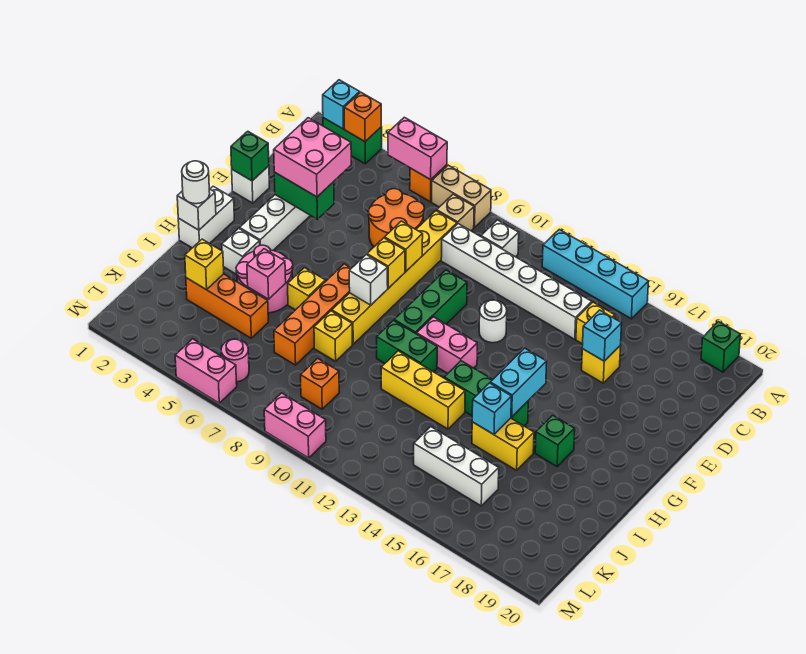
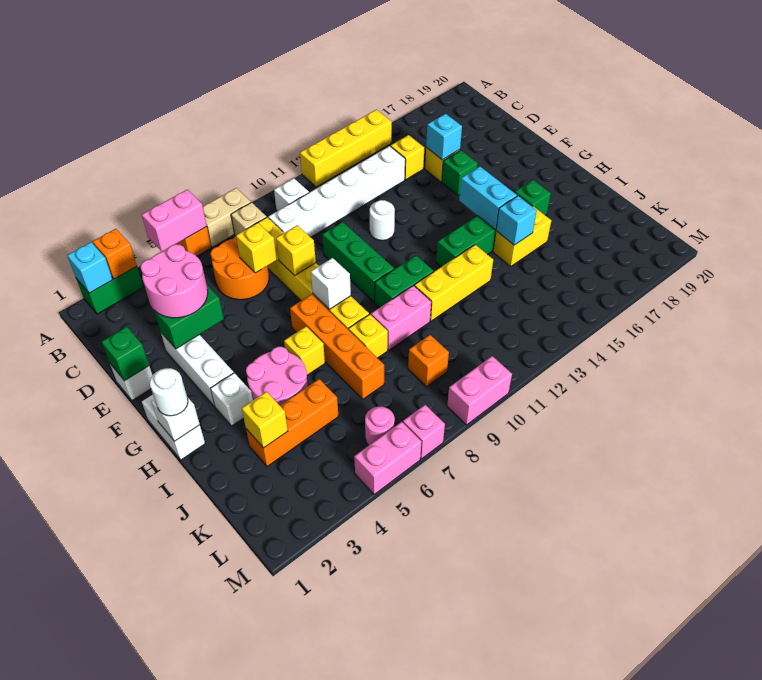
cyan 1x4 brick [542,229,649,319] -> yellow 1x4 brick [300,110,392,187]
green 1x1 brick [701,322,740,372] -> green 1x1 brick moved to [442,150,478,195]
pink 2x2 brick [274,118,351,197] -> pink 2x2 round brick [140,244,208,318]
yellow 1x1 brick [367,238,405,288] -> yellow 1x1 brick moved to [236,223,277,273]
pink 1x2 brick [417,317,477,373] -> pink 1x2 brick moved to [371,286,431,350]
pink 1x1 brick [247,249,286,299] -> pink 1x1 brick moved to [403,405,445,459]
white 1x3 brick [414,427,499,506] -> none

